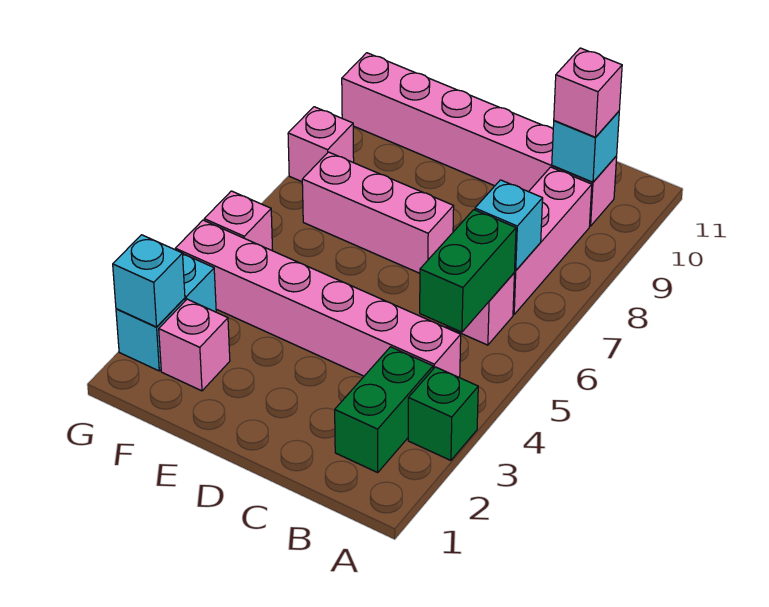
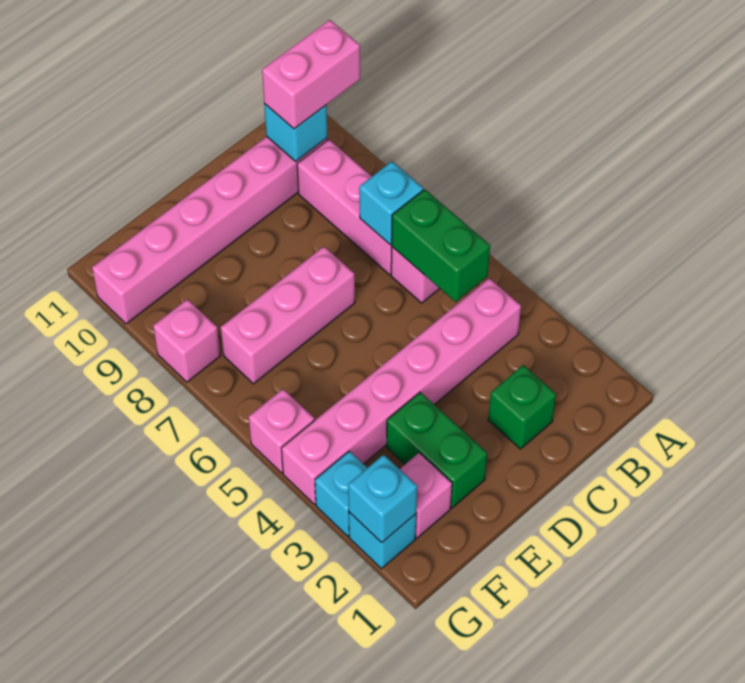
green 1x1 brick [408,367,478,460] -> green 1x1 brick moved to [488,365,556,449]
green 1x2 brick [335,347,433,472] -> green 1x2 brick moved to [387,392,487,508]
pink 1x1 brick [554,48,622,137] -> pink 1x2 brick [262,20,360,129]

